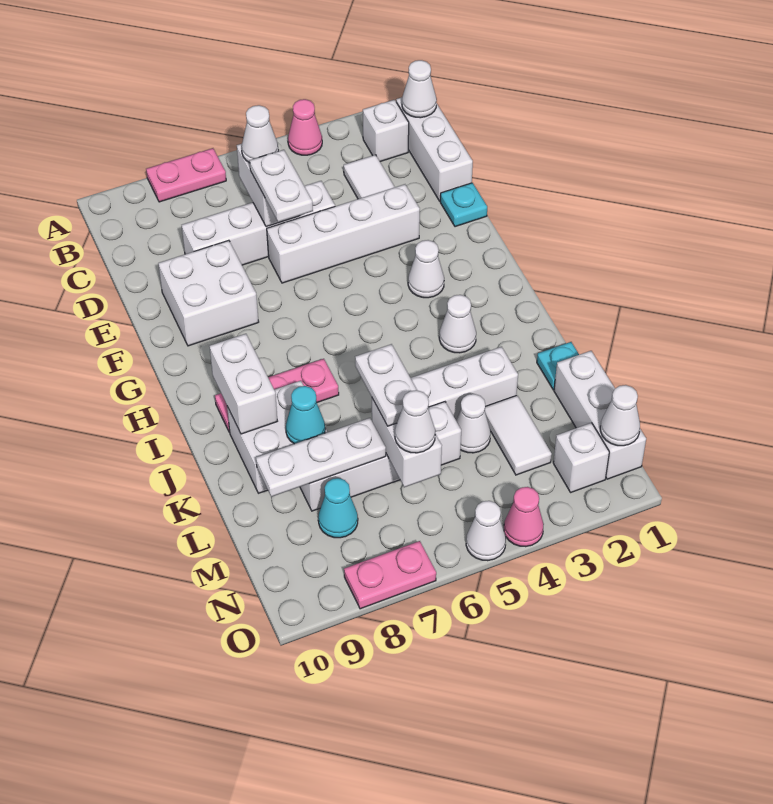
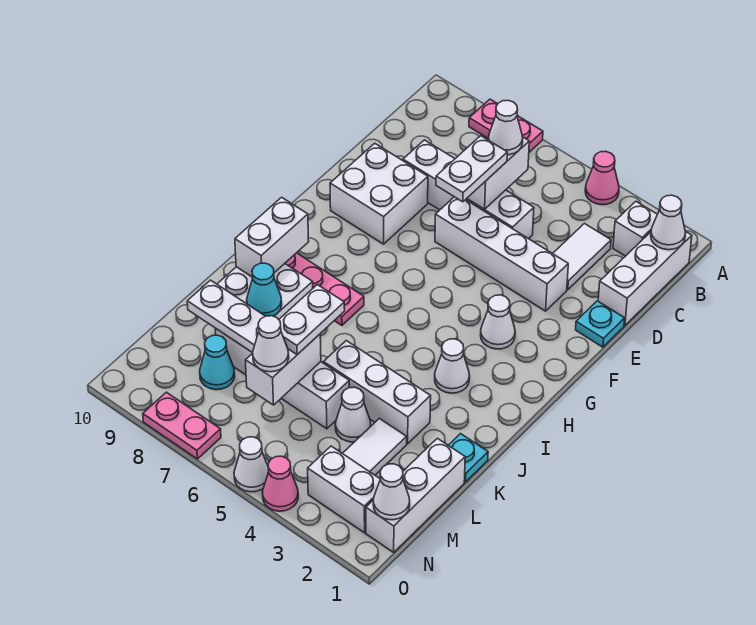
white 1x1 brick [553,423,609,492] -> white 1x2 brick [308,446,380,533]

